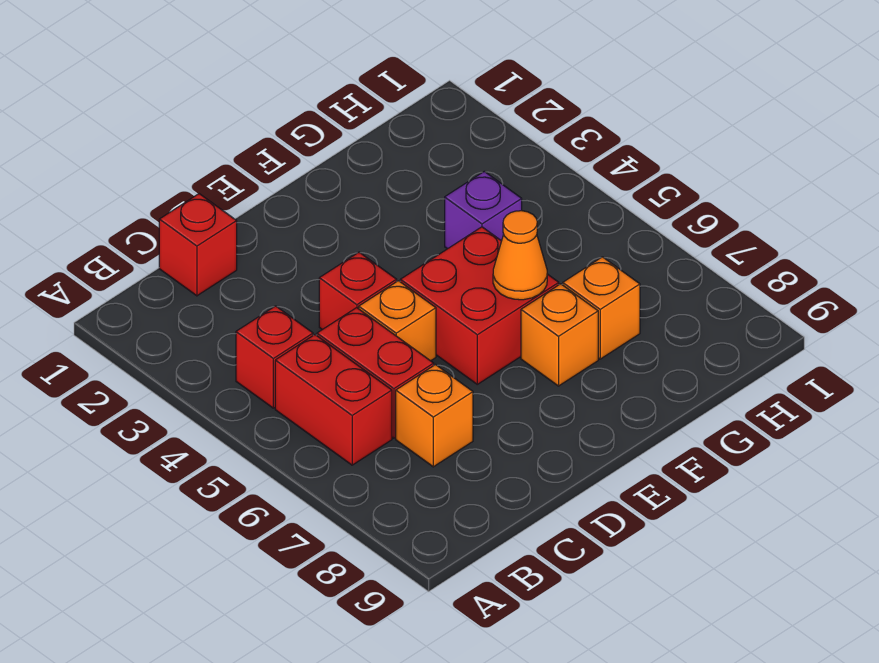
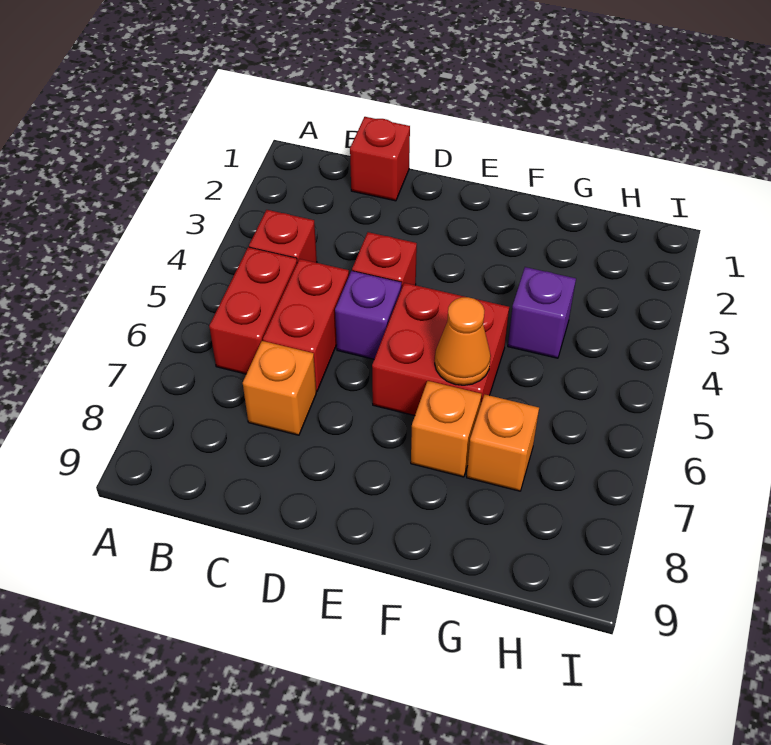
orange 1x1 brick [359,281,436,361] -> purple 1x1 brick [335,271,402,359]

